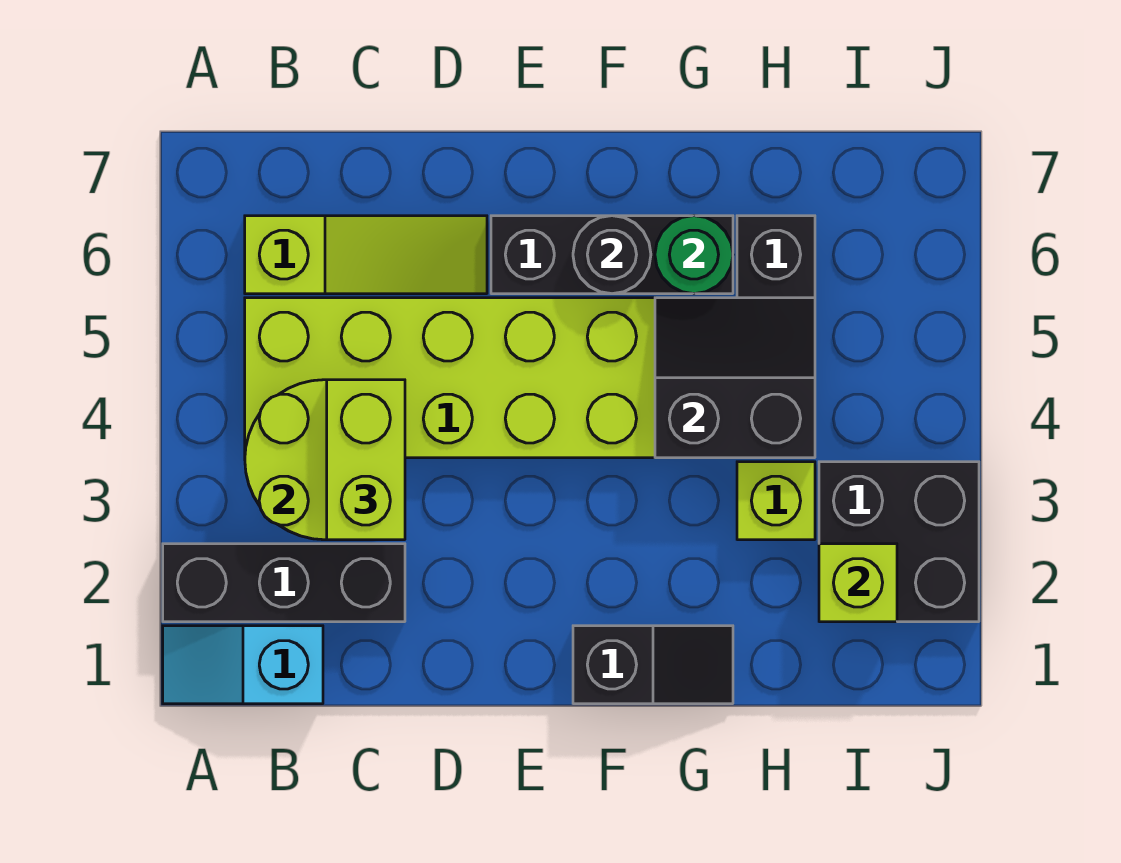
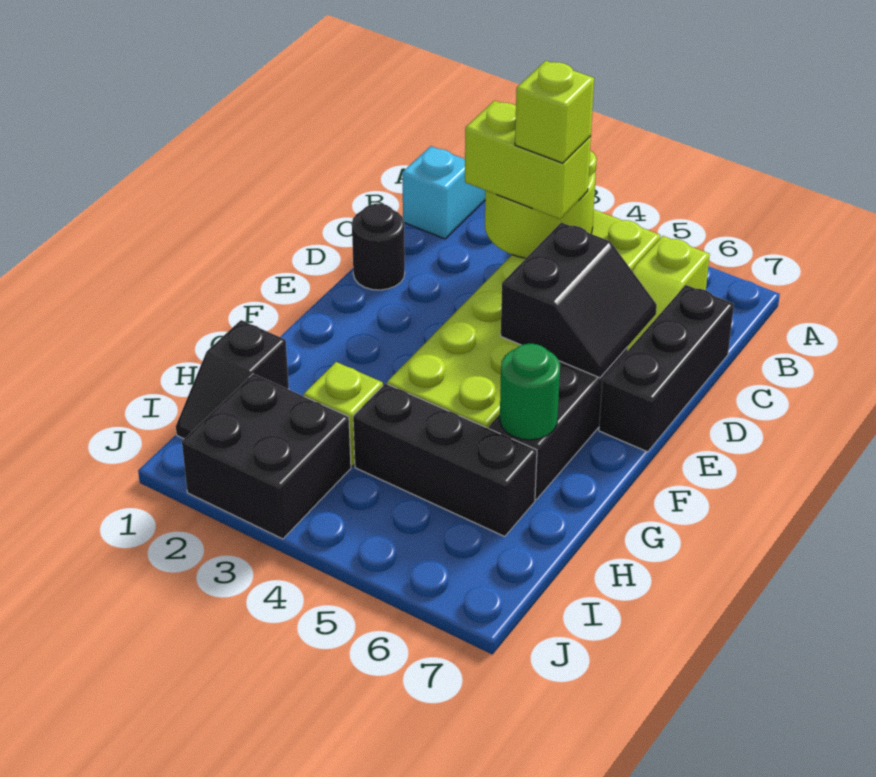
black 1x3 brick [163,544,405,622] -> black 1x3 brick moved to [599,285,734,452]
black 1x2 slope [573,626,733,704] -> black 1x2 slope moved to [176,320,289,439]
black 1x1 round brick [573,216,651,294] -> black 1x1 round brick moved to [352,204,405,290]
black 2x2 slope [655,298,815,458] -> black 2x2 slope moved to [501,222,657,378]
lime 1x1 brick [819,544,897,622] -> lime 1x1 brick moved to [515,61,594,163]

